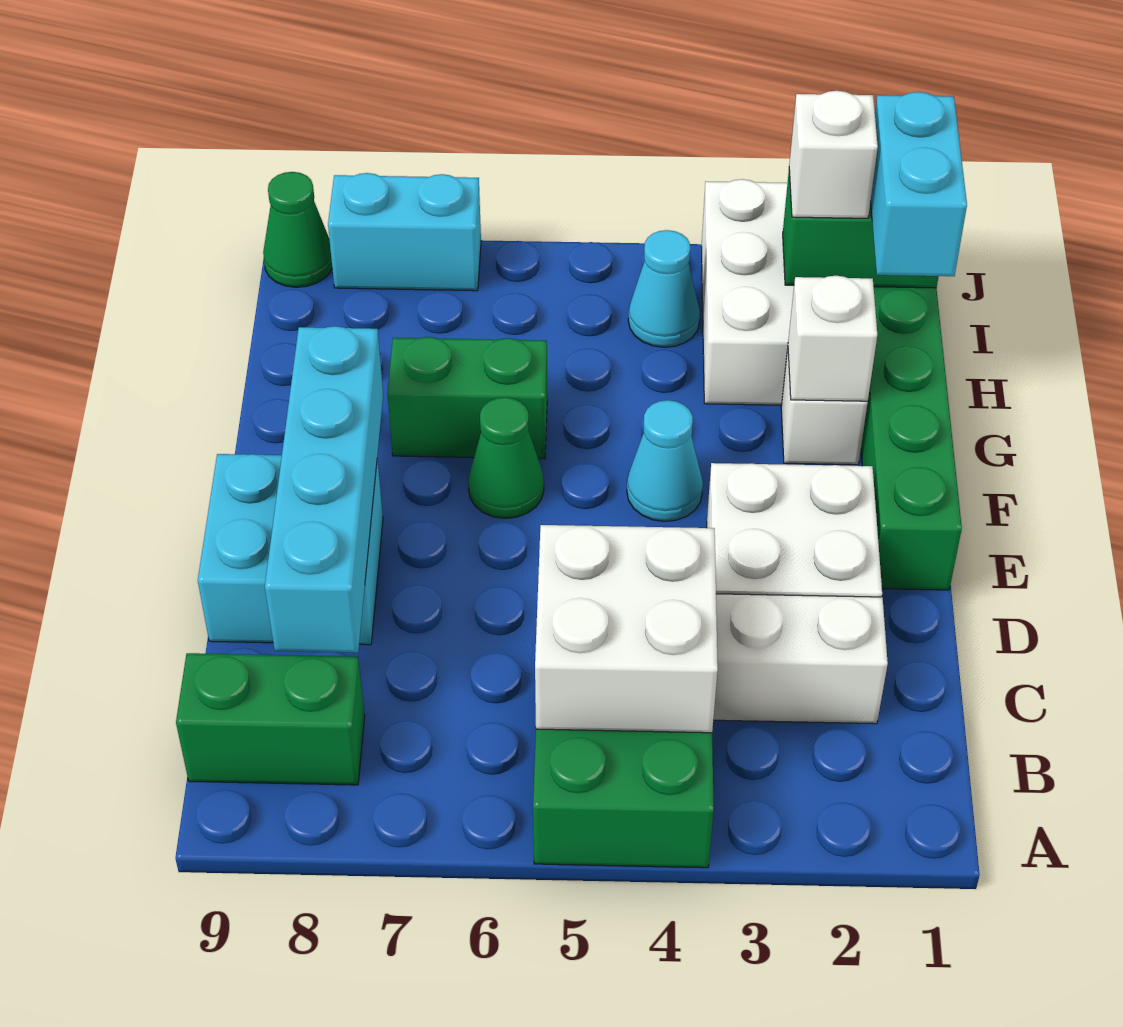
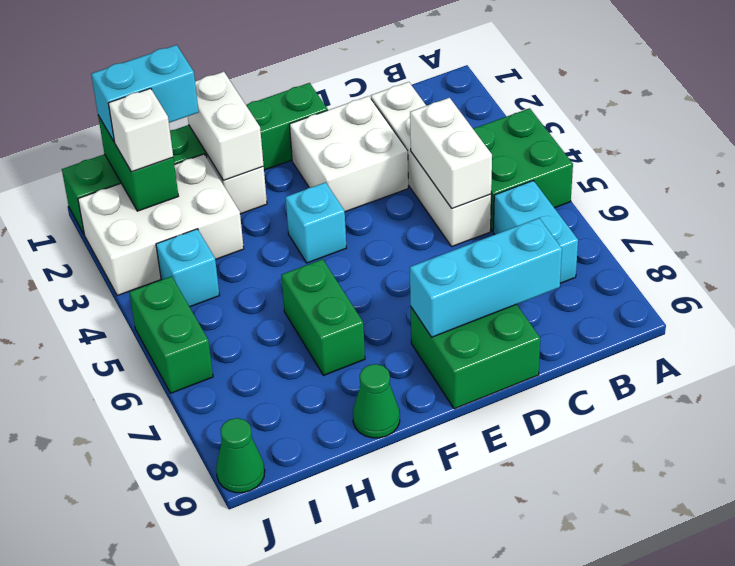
white 2x2 brick [535,525,718,733] -> white 1x2 brick [410,98,492,209]
green 1x2 brick [176,653,365,785] -> green 1x2 brick moved to [129,276,213,393]
cyan 1x4 brick [265,326,383,653] -> cyan 1x3 brick [410,218,562,337]
cyan 2x2 brick [198,454,383,645] -> green 2x2 brick [411,304,540,409]
cyan 1x1 cone [627,400,703,521] -> cyan 1x1 brick [286,182,346,263]
green 1x1 cone [468,397,544,518] -> green 1x1 cone moved to [353,364,400,438]
white 1x1 brick [788,276,877,401] -> white 1x2 brick [188,72,264,181]
cyan 1x1 cone [628,230,700,347] -> cyan 1x1 brick [156,229,219,307]
cyan 1x2 brick [328,173,481,291] -> cyan 1x2 brick moved to [493,181,578,283]

